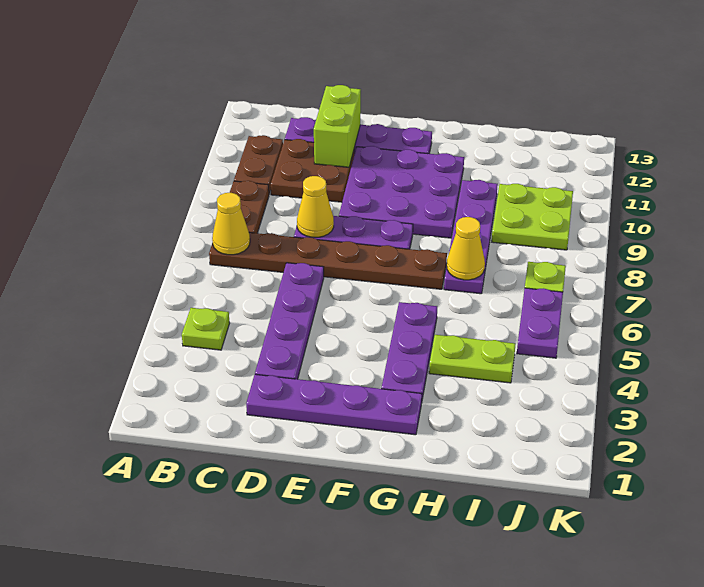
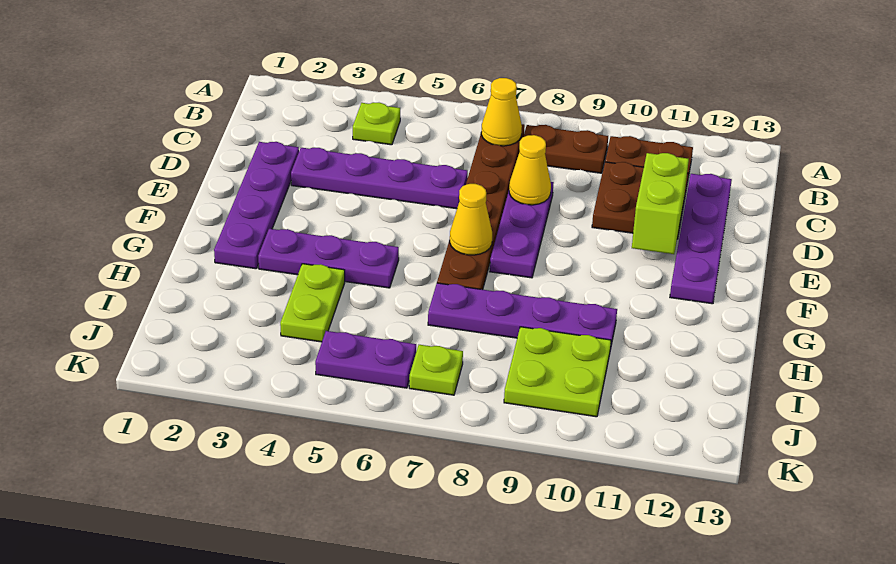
lime 1x2 brick [314,85,361,167] -> lime 1x2 brick turned to [632,153,689,254]
purple 3x3 plate [339,146,464,238] -> none
yellow 1x1 cone [447,217,485,280] -> yellow 1x1 cone moved to [450,184,492,255]

